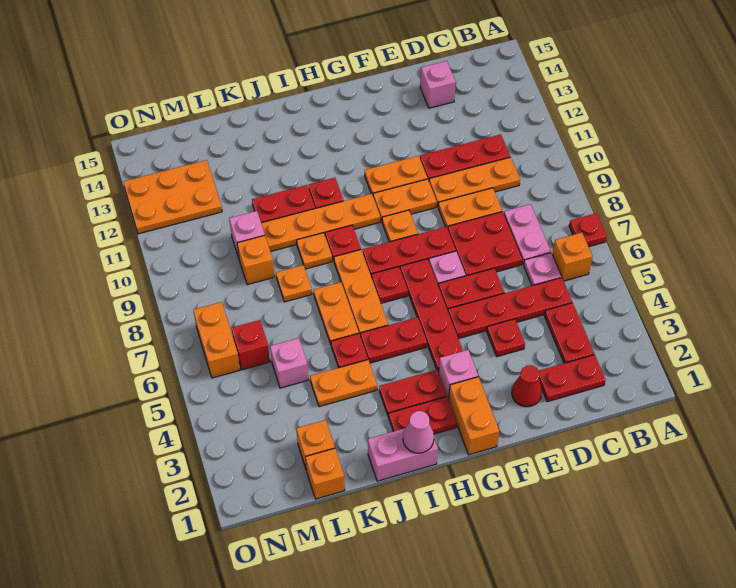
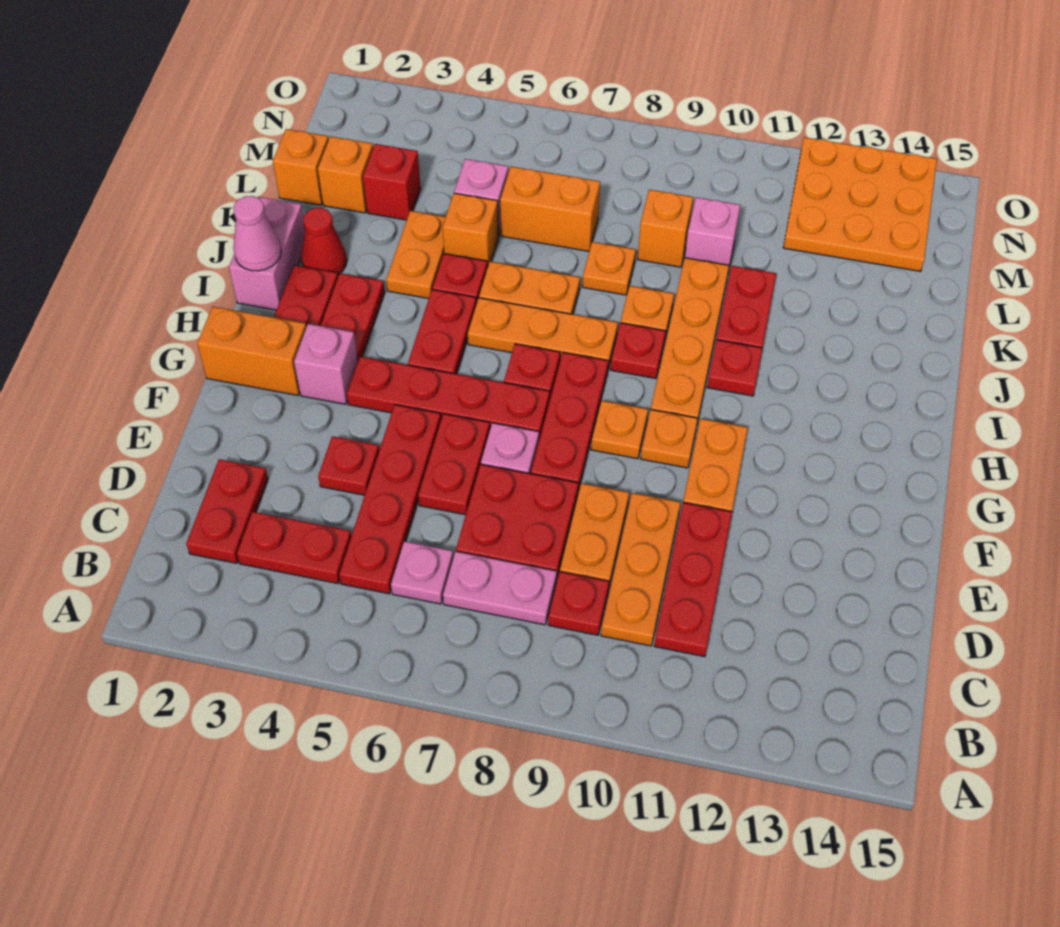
red 1x1 plate [569,213,607,247] -> red 1x1 plate moved to [548,572,609,635]
orange 1x1 brick [552,233,593,281] -> orange 1x1 brick moved to [443,193,498,265]
pink 1x1 brick [420,61,456,108] -> none
red 1x1 cone [512,365,542,407] -> red 1x1 cone moved to [301,208,347,275]
orange 1x2 plate [373,179,437,221] -> orange 1x1 plate [641,410,698,468]
red 1x1 brick [232,320,270,370] -> red 1x1 brick moved to [363,144,421,220]
orange 2x3 plate [123,160,222,234] -> orange 3x3 plate [783,137,937,271]
orange 1x2 brick [193,302,240,378] -> orange 1x2 brick moved to [500,167,600,251]

